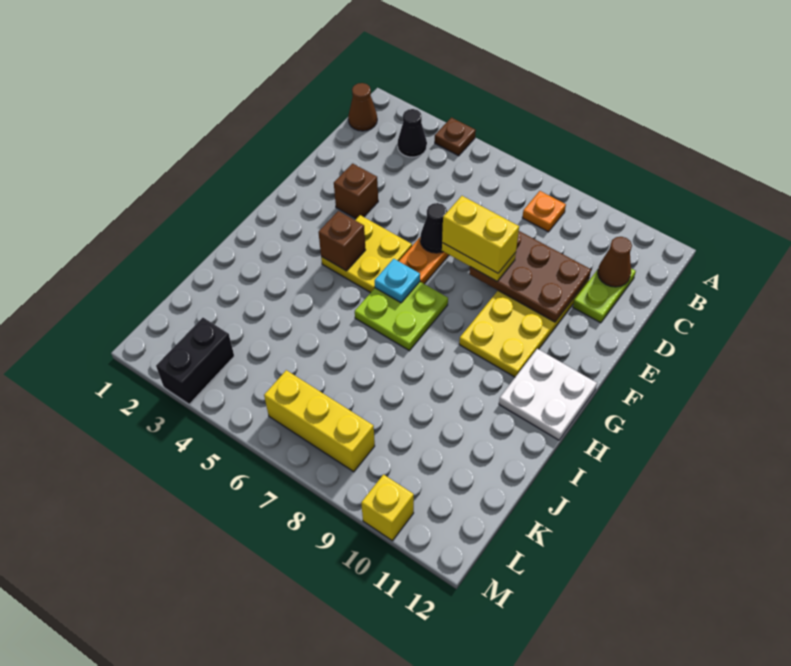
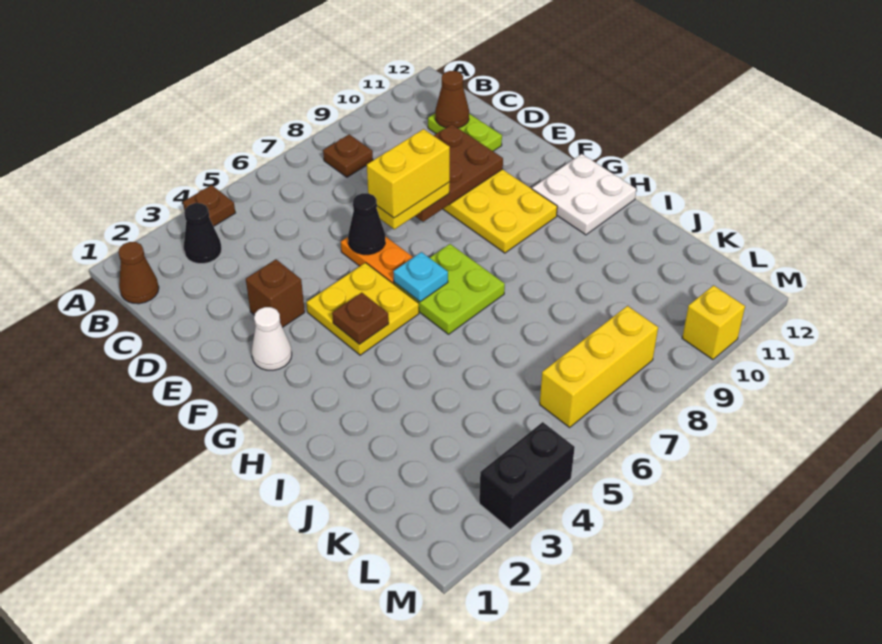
orange 1x1 plate [522,191,566,232] -> brown 1x1 plate [323,134,373,177]
none -> white 1x1 cone [252,307,292,370]
brown 1x1 brick [318,211,366,271] -> brown 1x1 plate [332,293,389,344]
black 1x2 brick [156,318,234,404] -> black 1x2 brick turned to [479,422,575,529]

